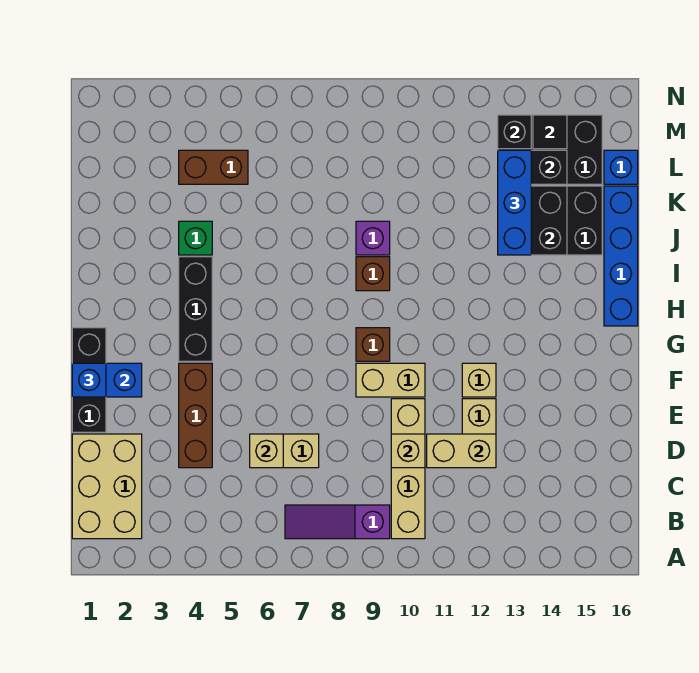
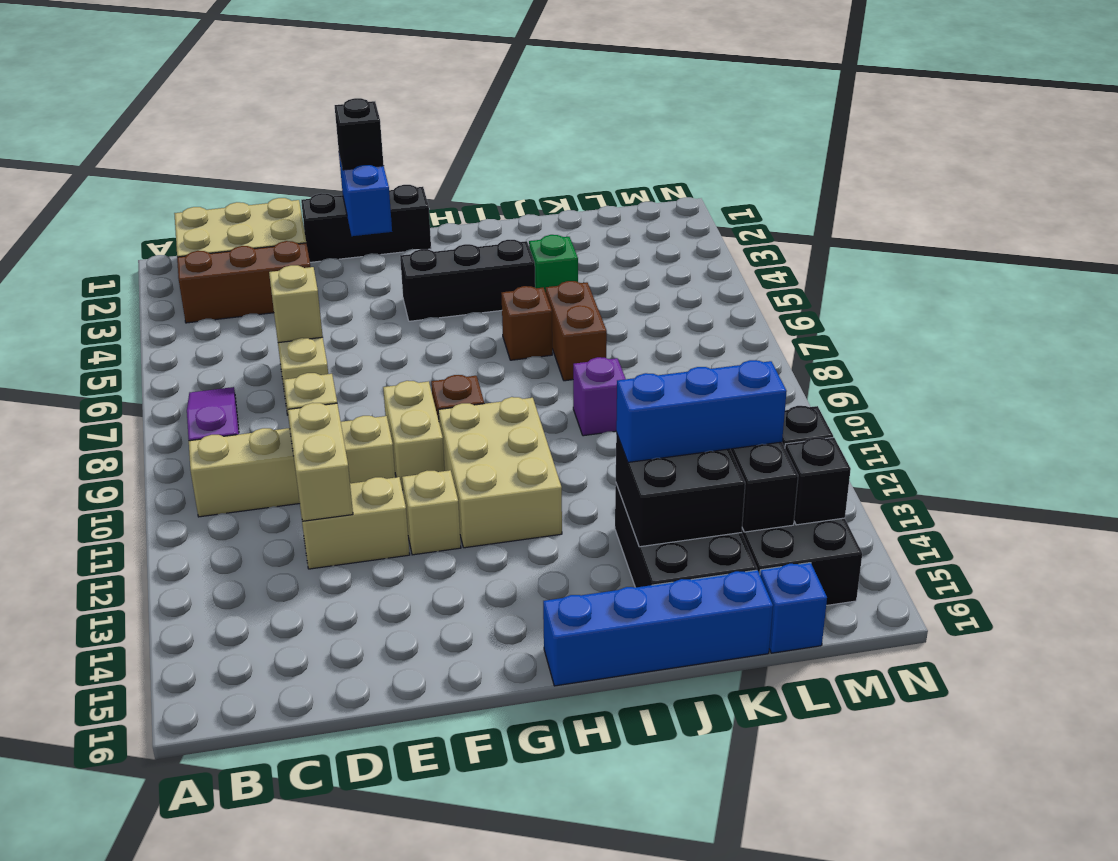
brown 1x3 brick [179,363,212,468] -> brown 1x3 brick moved to [177,241,310,323]
blue 1x1 brick [72,363,106,397] -> black 1x1 brick [335,98,384,170]
none -> tan 2x3 brick [438,397,562,548]
brown 1x1 brick [356,257,390,291] -> brown 1x1 brick moved to [501,286,552,360]
brown 1x2 brick [179,150,248,184] -> brown 1x2 brick moved to [546,281,607,381]
black 1x1 tile [533,115,567,149] -> black 1x1 brick [785,437,851,525]

